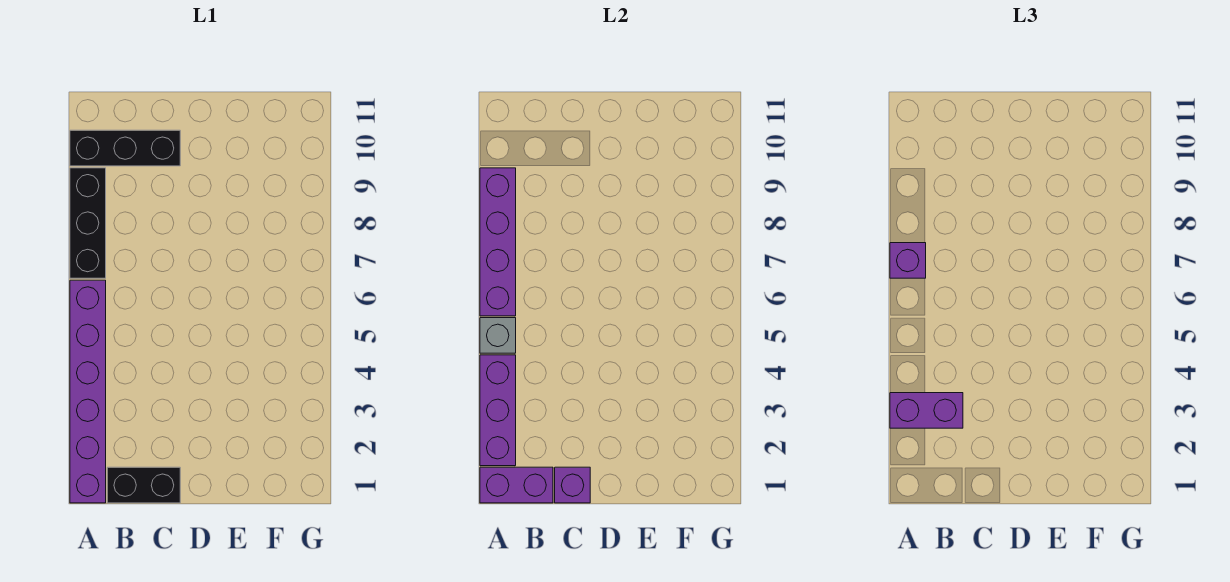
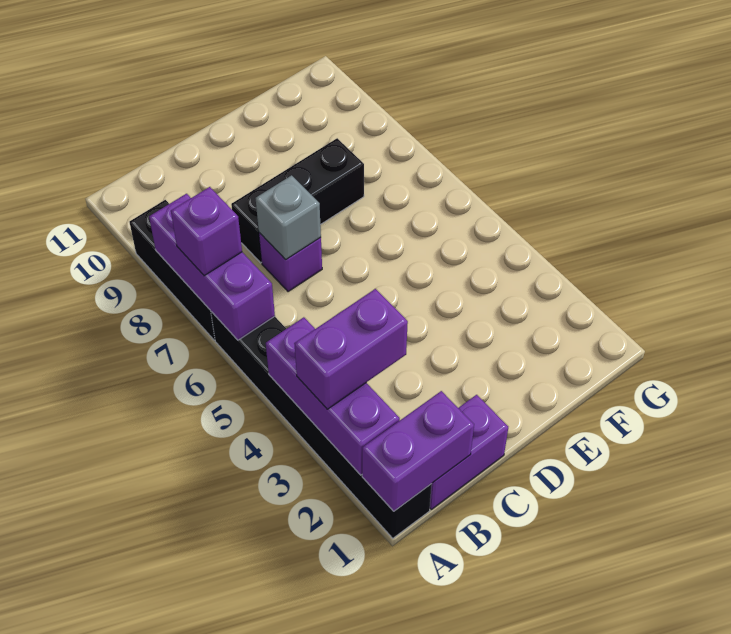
purple 1x6 brick [70,280,106,503] -> black 1x6 brick [211,312,432,538]
grey 1x1 brick [480,318,516,353] -> grey 1x1 brick moved to [256,175,321,260]
purple 1x4 brick [480,168,516,316] -> purple 1x3 brick [149,194,275,340]
black 1x3 brick [70,130,180,166] -> black 1x3 brick moved to [231,138,364,263]
black 1x2 brick [107,467,180,503] -> purple 1x2 brick [430,395,508,509]
purple 1x1 brick [555,467,590,503] -> purple 1x1 brick moved to [259,233,322,292]

